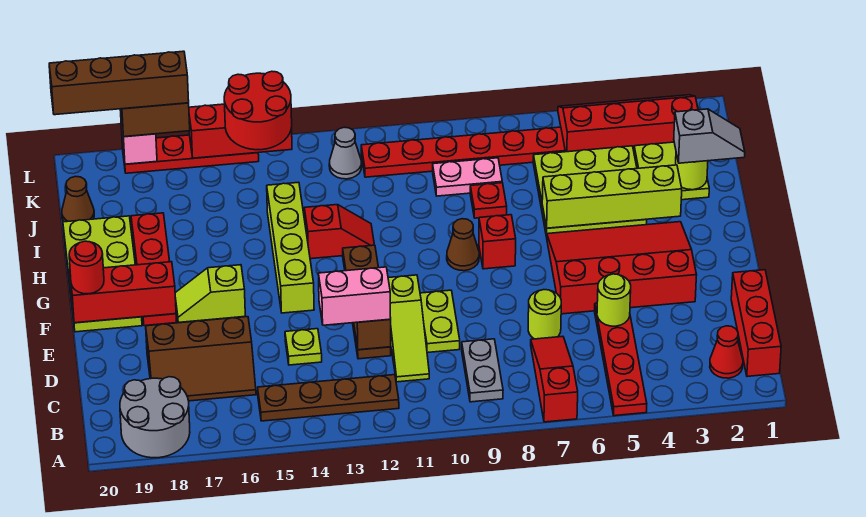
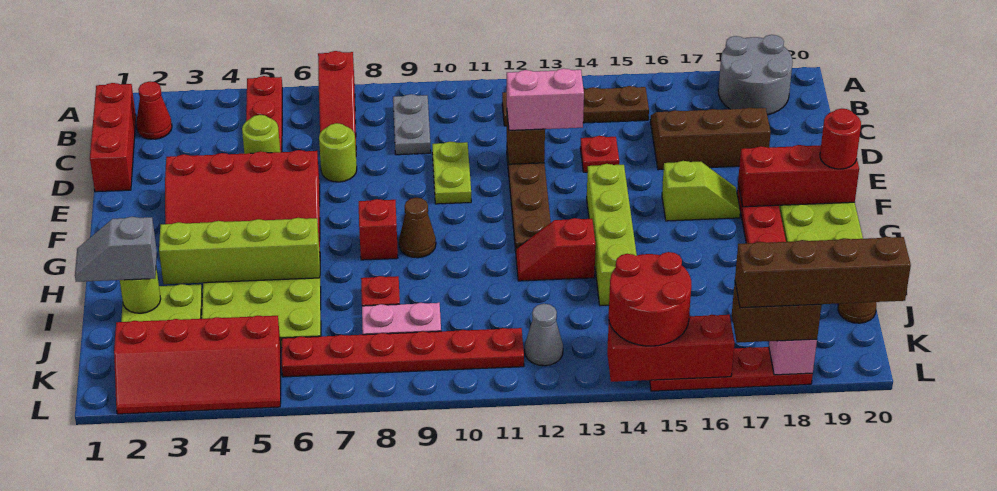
lime 1x3 slope [388,275,429,382] -> none
lime 1x1 plate [285,329,322,365] -> red 1x1 plate [580,136,619,172]

